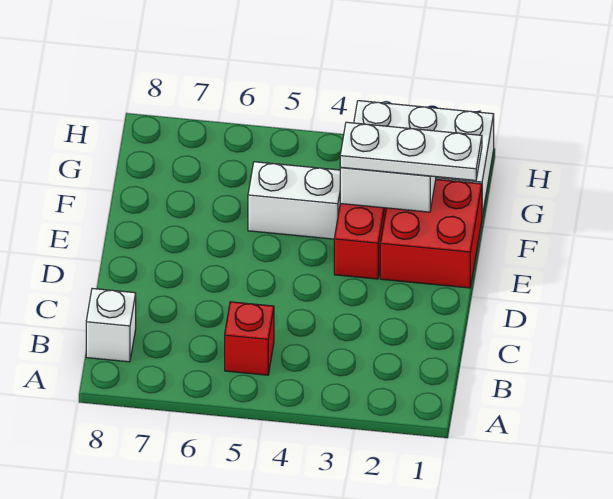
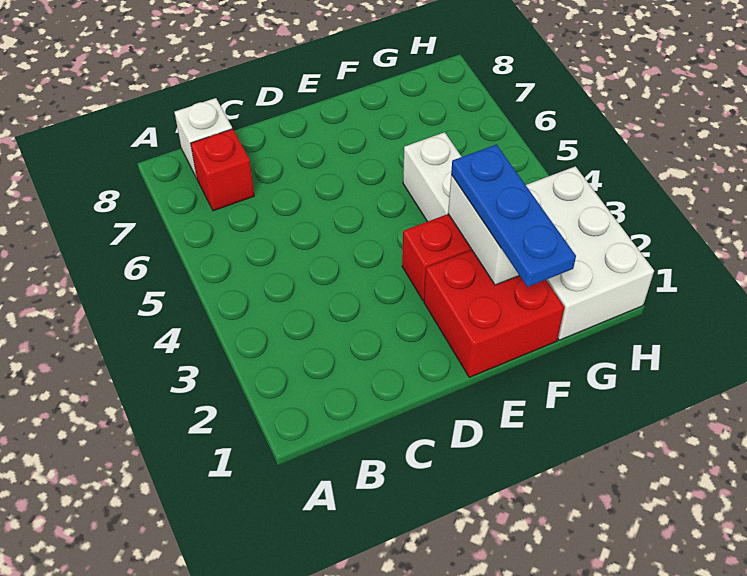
red 1x1 brick [225,302,274,375] -> red 1x1 brick moved to [191,129,254,211]
white 1x3 plate [340,122,482,180] -> blue 1x3 plate [451,145,576,287]

